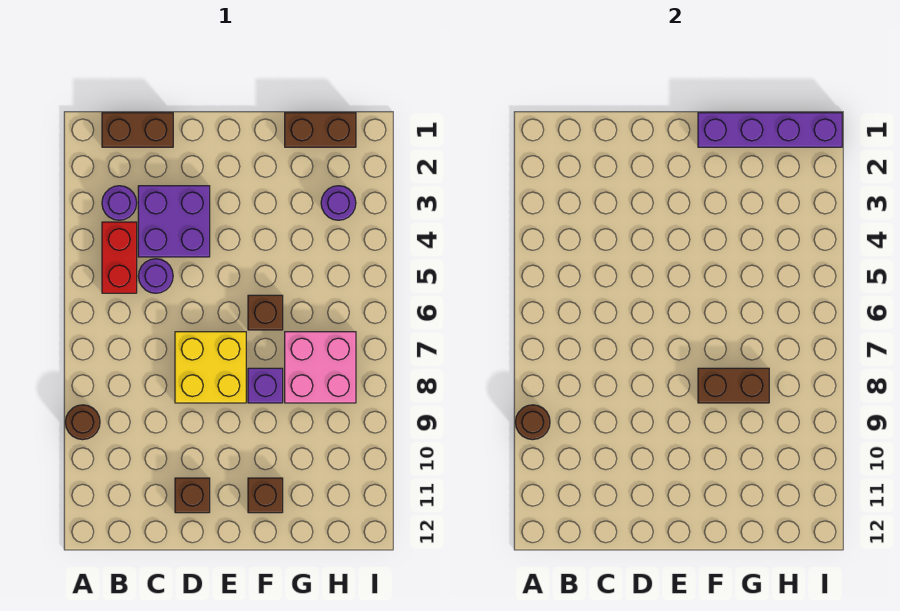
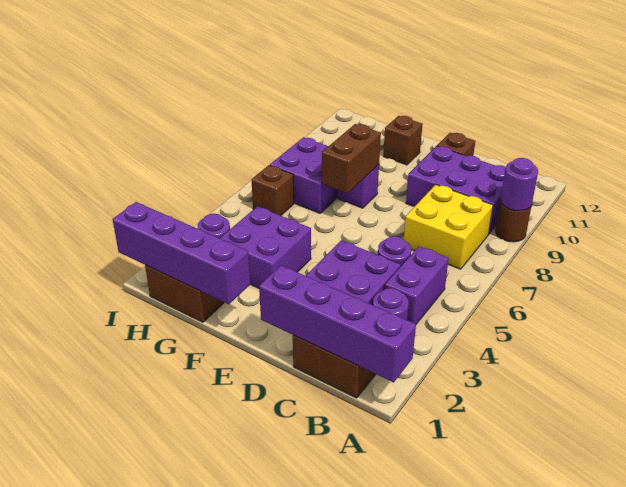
none -> purple 1x4 brick [259,265,416,382]
brown 1x1 round brick [515,405,550,440] -> purple 1x1 round brick [500,158,538,211]
red 1x2 brick [102,222,137,293] -> purple 1x2 brick [385,246,449,324]
none -> purple 2x3 brick [406,146,506,234]
yellow 2x2 brick [175,332,246,403] -> yellow 2x2 brick moved to [404,185,493,269]
none -> purple 2x2 brick [220,206,311,288]
brown 1x1 brick [248,295,283,330] -> brown 1x1 brick moved to [251,165,294,216]
brown 1x2 brick [698,368,769,403] -> brown 1x2 brick turned to [322,124,381,193]
pink 2x2 brick [285,332,356,403] -> purple 2x2 brick [270,137,338,213]

